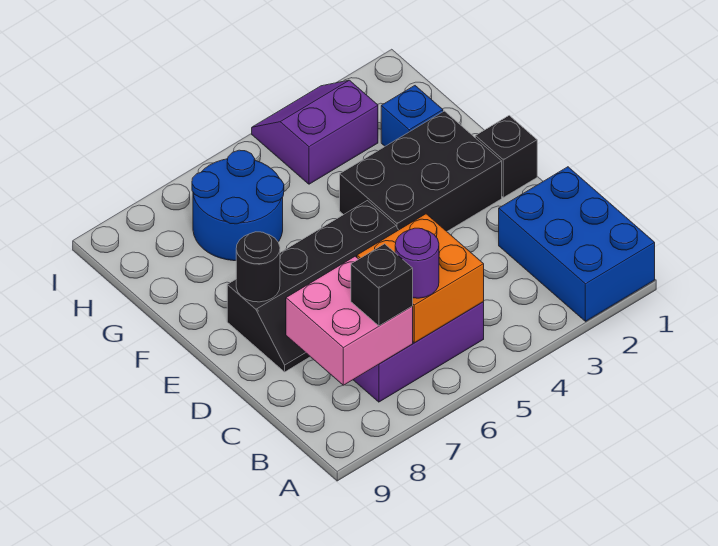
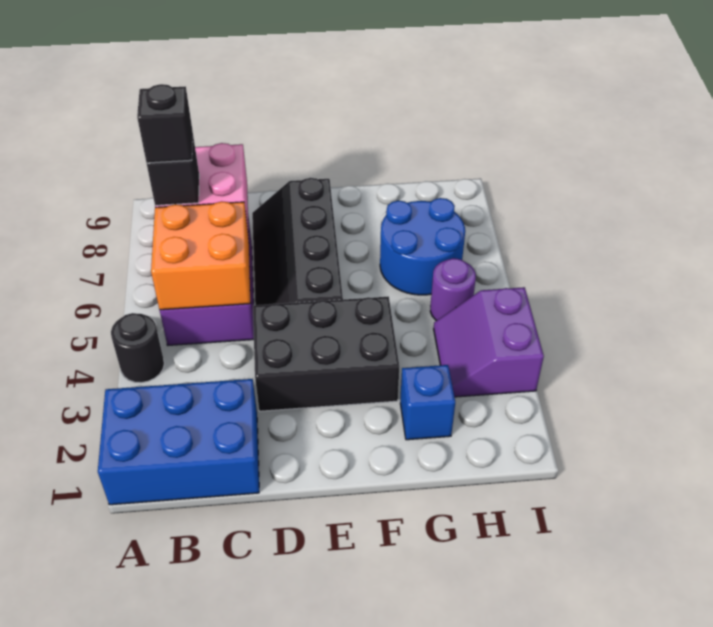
purple 1x1 round brick [395,228,439,298] -> purple 1x1 round brick moved to [430,258,476,321]
black 1x1 brick [475,116,537,197] -> black 1x1 brick moved to [137,84,193,163]
black 2x3 brick [340,111,502,231] -> black 2x3 brick turned to [253,296,399,411]
black 1x1 round brick [236,232,280,302] -> black 1x1 round brick moved to [111,313,164,383]
purple 2x2 slope [252,80,378,184] -> purple 2x2 slope turned to [434,287,544,397]

